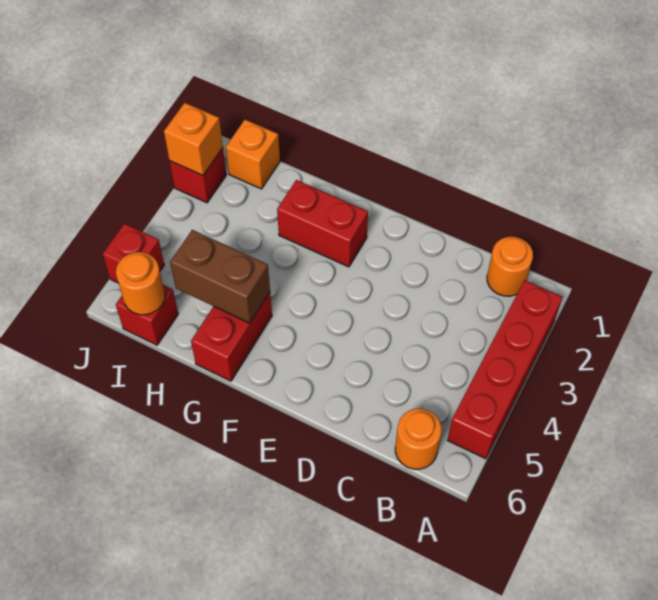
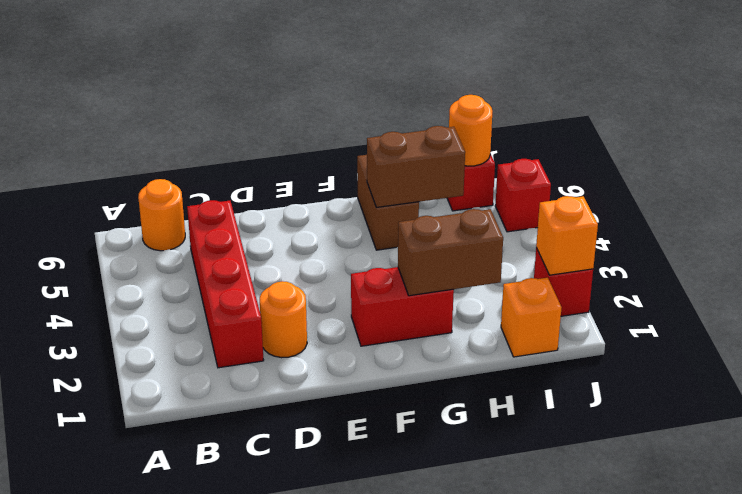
red 1x4 brick [448,280,562,459] -> red 1x4 brick moved to [187,200,264,368]
orange 1x1 round brick [487,237,533,296] -> orange 1x1 round brick moved to [260,281,307,358]
none -> brown 1x2 brick [398,209,503,296]
red 1x2 brick [191,292,272,381] -> brown 1x2 brick [357,155,419,250]

